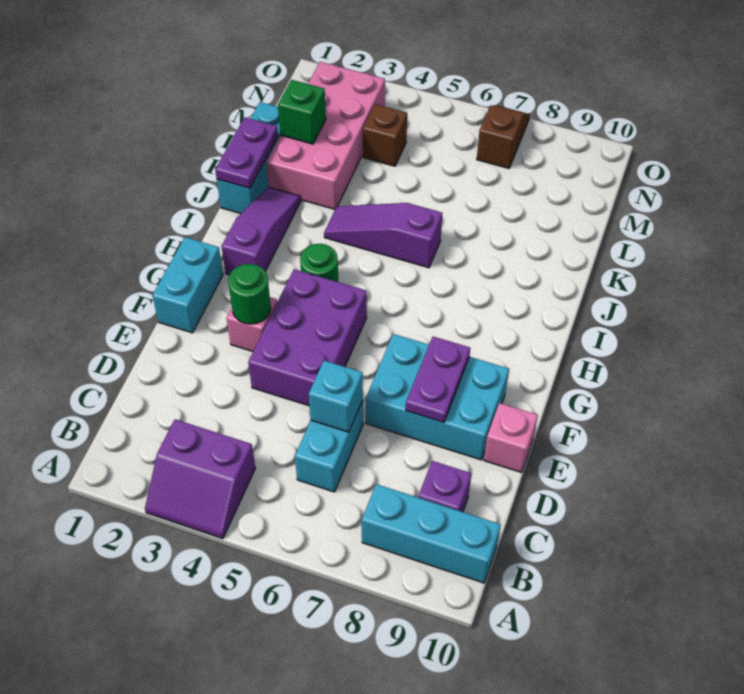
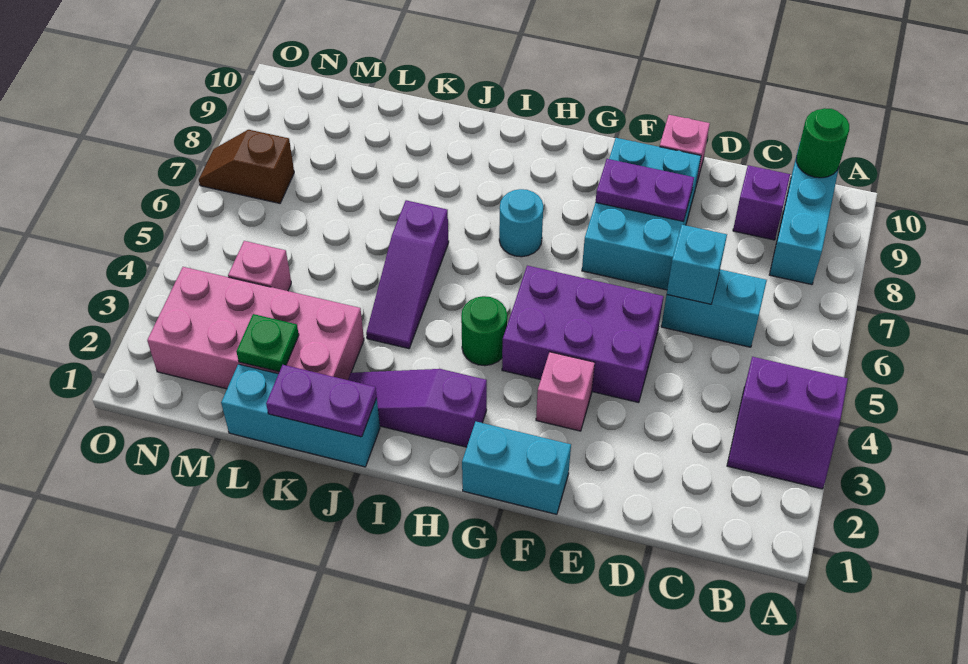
purple 2x2 slope [145,419,255,539] -> purple 2x2 slope turned to [727,357,848,489]
green 1x1 round brick [228,264,271,324] -> green 1x1 round brick moved to [796,108,849,178]
none -> cyan 1x1 round brick [499,189,543,257]
green 1x1 brick [278,80,326,144] -> green 1x1 plate [236,314,299,372]
brown 1x1 brick [363,104,407,166] -> pink 1x1 brick [228,241,291,291]

